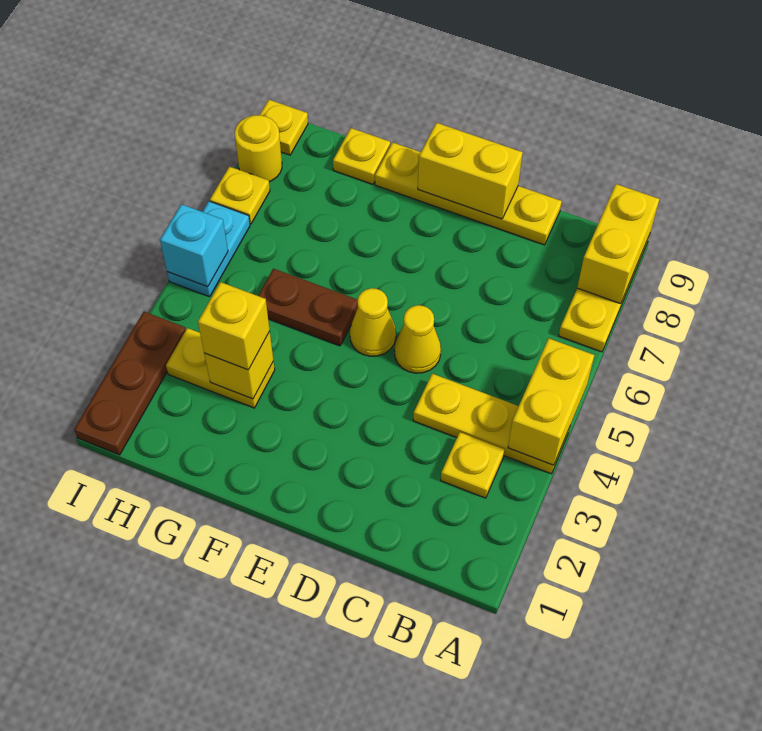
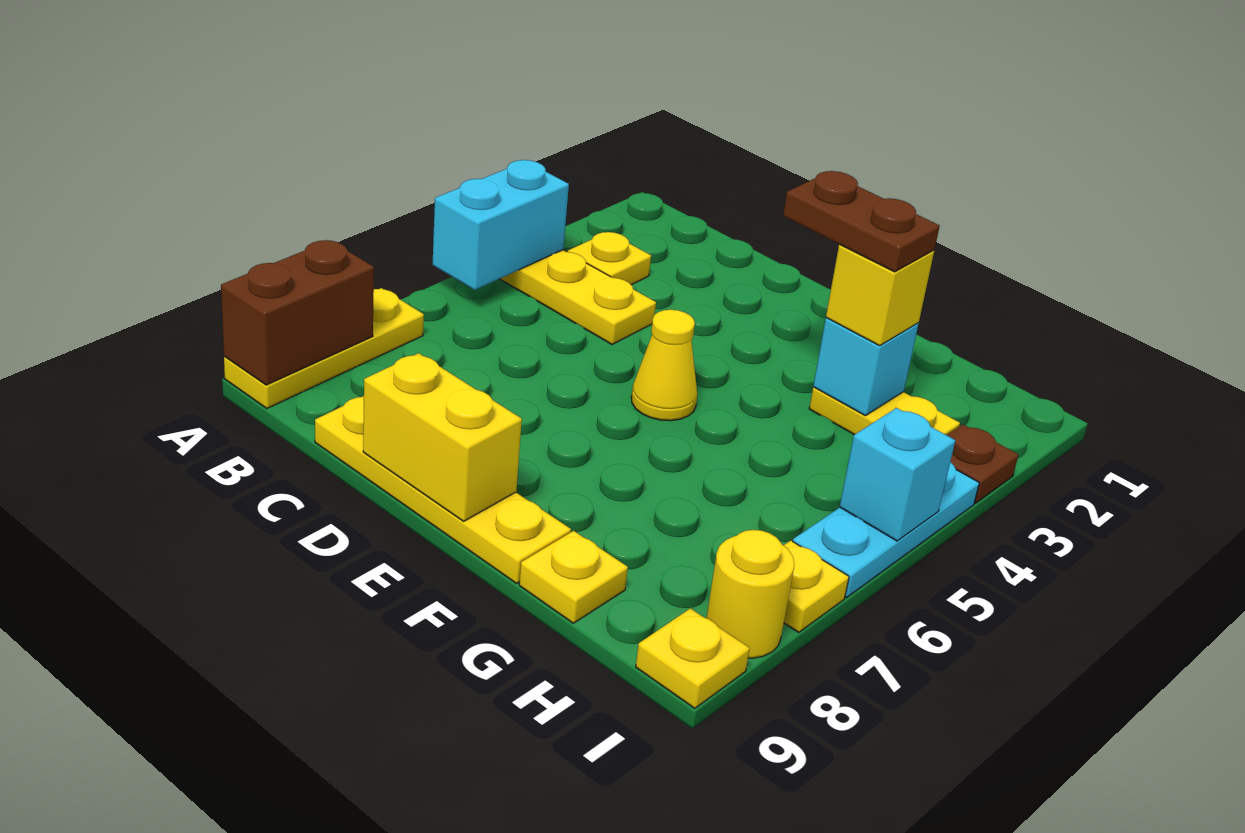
yellow 1x2 brick [508,338,594,465] -> cyan 1x2 brick [432,160,569,290]
yellow 1x2 brick [577,184,659,304] -> brown 1x2 brick [221,240,374,385]
yellow 1x1 cone [394,305,441,373] -> none
brown 1x2 plate [258,269,358,346] -> brown 1x2 plate moved to [783,171,940,272]
yellow 1x1 brick [204,331,273,399] -> cyan 1x1 brick [813,318,919,416]
brown 1x3 plate [74,312,186,455] -> brown 1x1 plate [947,424,1018,503]
cyan 1x2 plate [167,201,250,297] -> cyan 1x3 plate [793,462,979,598]

